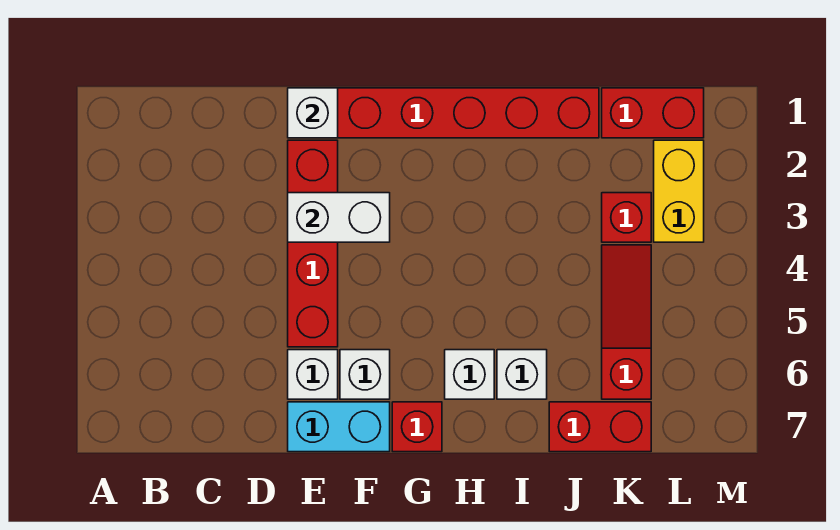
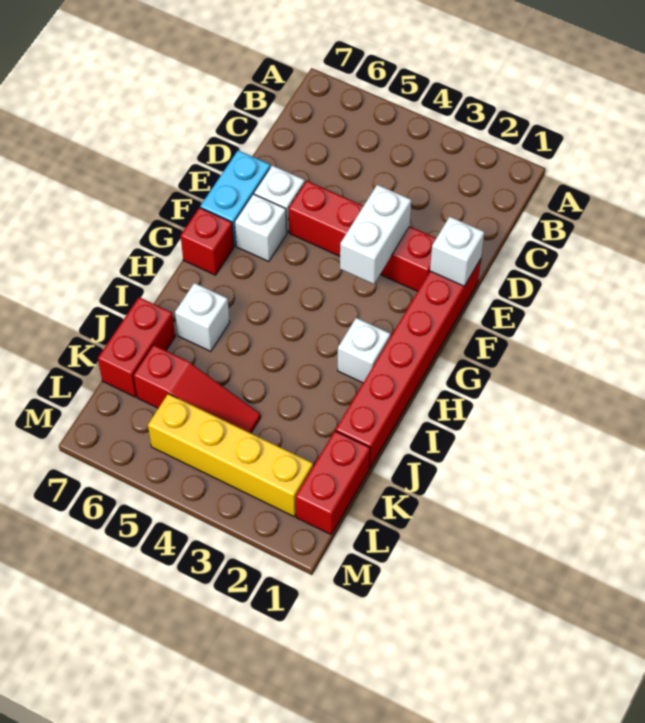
white 1x1 brick [445,350,494,399] -> white 1x1 brick moved to [338,318,390,383]
red 1x1 brick [602,193,651,242] -> none
yellow 1x2 brick [654,140,704,242] -> yellow 1x4 brick [148,394,313,516]

